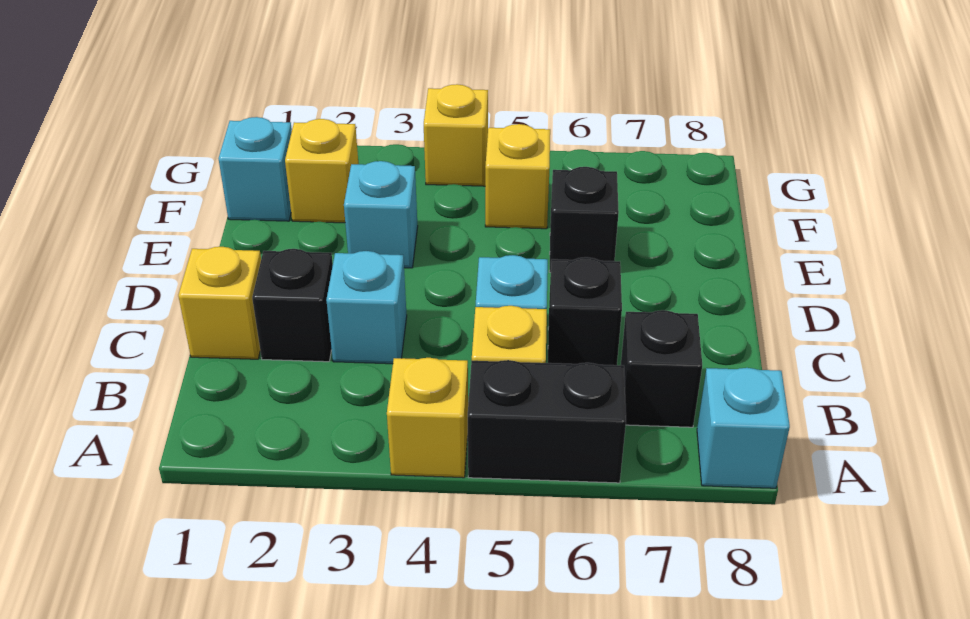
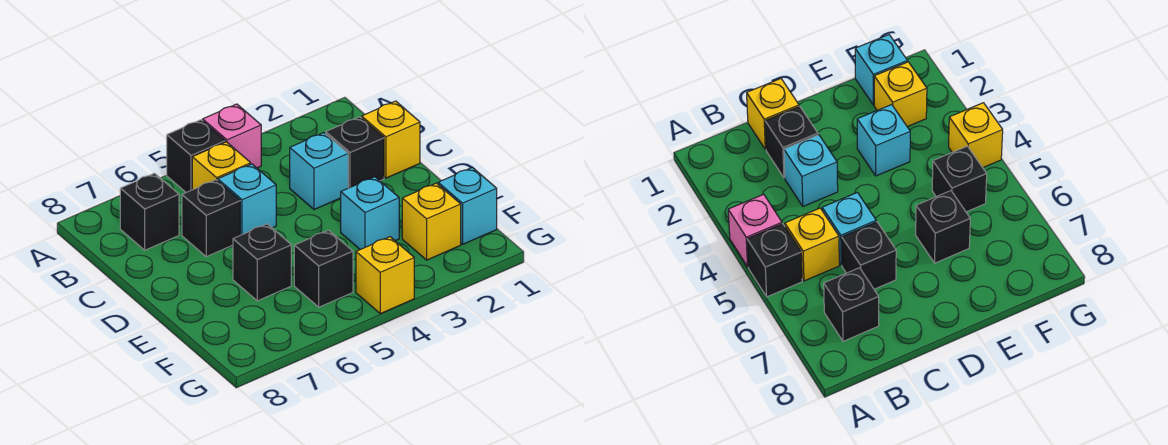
yellow 1x1 brick [387,358,468,478] -> pink 1x1 brick [203,104,261,168]
black 1x2 brick [468,360,626,483] -> black 1x1 brick [167,120,225,192]
cyan 1x1 brick [697,368,790,488] -> none
yellow 1x1 brick [485,124,550,229] -> black 1x1 brick [294,230,353,307]

